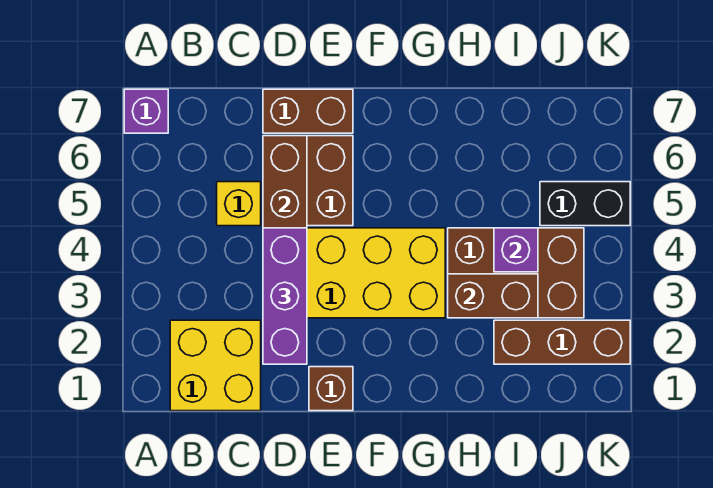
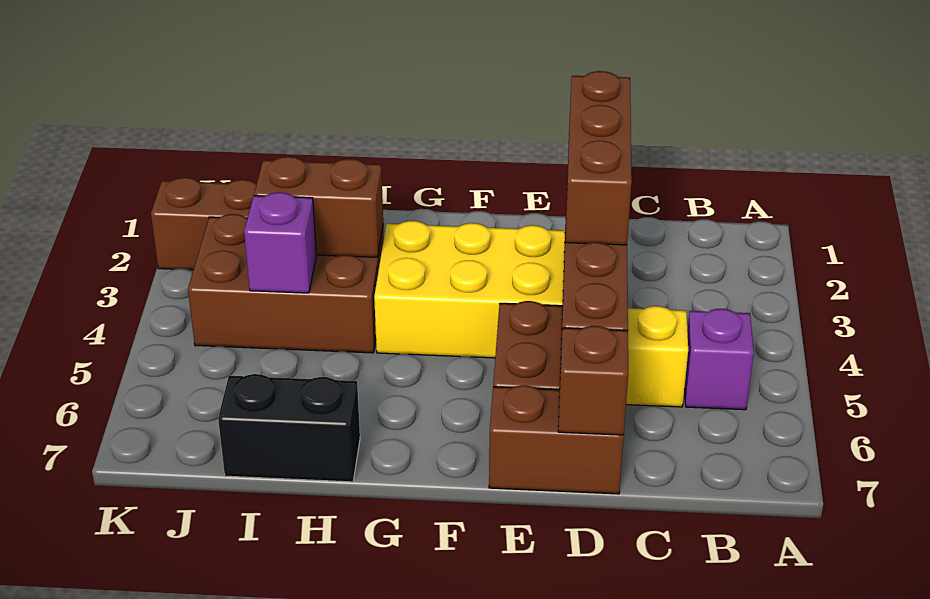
purple 1x1 brick [124,89,168,133] -> purple 1x1 brick moved to [685,309,754,410]
yellow 2x2 brick [170,320,261,411] -> none
purple 1x3 brick [263,228,307,364] -> brown 1x3 brick [565,71,632,245]
brown 1x1 brick [309,367,353,411] -> brown 1x1 brick moved to [558,326,628,435]
black 1x2 brick [540,182,630,226] -> black 1x2 brick moved to [218,374,360,482]

